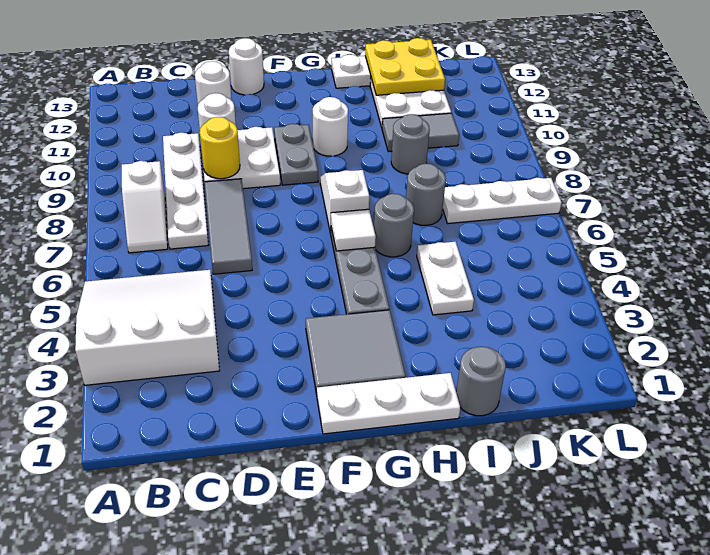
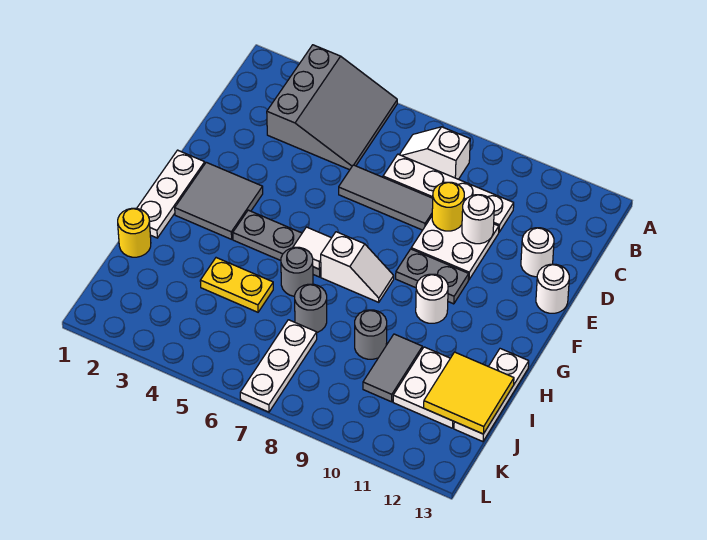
white 3x3 slope [75,270,219,385] -> grey 3x3 slope [267,45,397,170]
grey 1x1 round brick [456,347,506,416] -> yellow 1x1 round brick [118,208,151,257]
white 1x2 plate [417,242,474,315] -> yellow 1x2 plate [200,258,273,312]
yellow 2x2 plate [365,38,445,95] -> yellow 2x2 tile [424,352,514,434]

